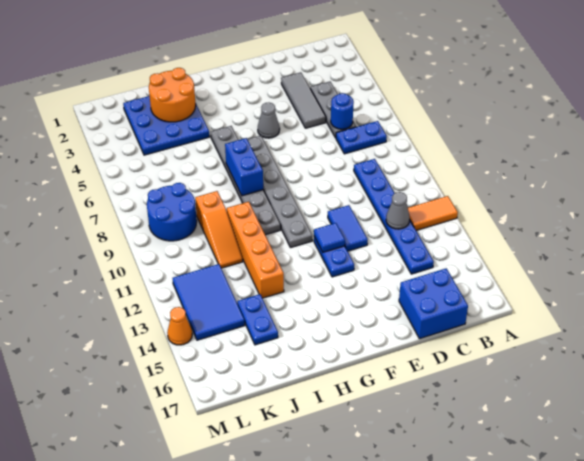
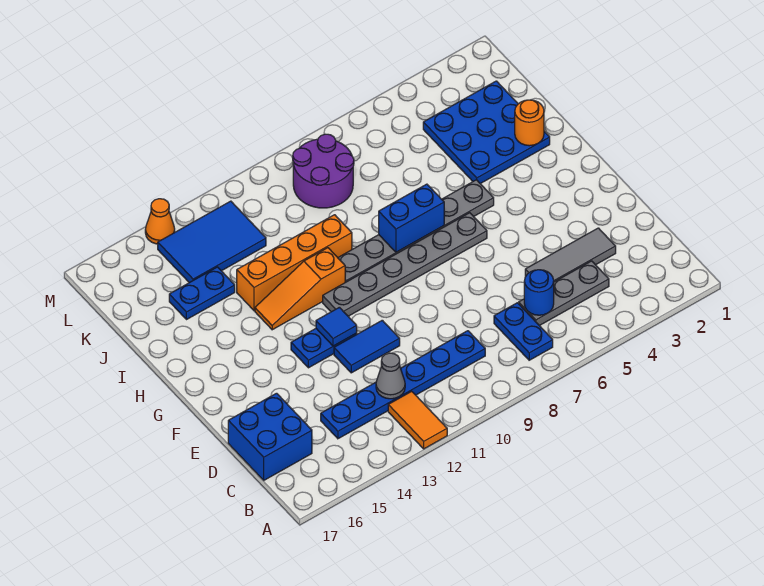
grey 1x1 cone [258,103,280,138] -> none
orange 2x2 round brick [149,68,196,122] -> orange 1x1 round brick [515,100,544,146]
orange 1x3 slope [195,191,243,268] -> orange 1x3 slope moved to [255,248,345,330]
blue 2x2 round brick [147,183,197,241] -> purple 2x2 round brick [293,134,354,208]

